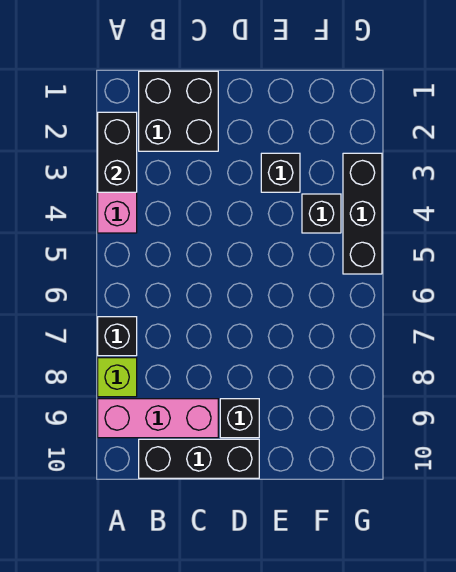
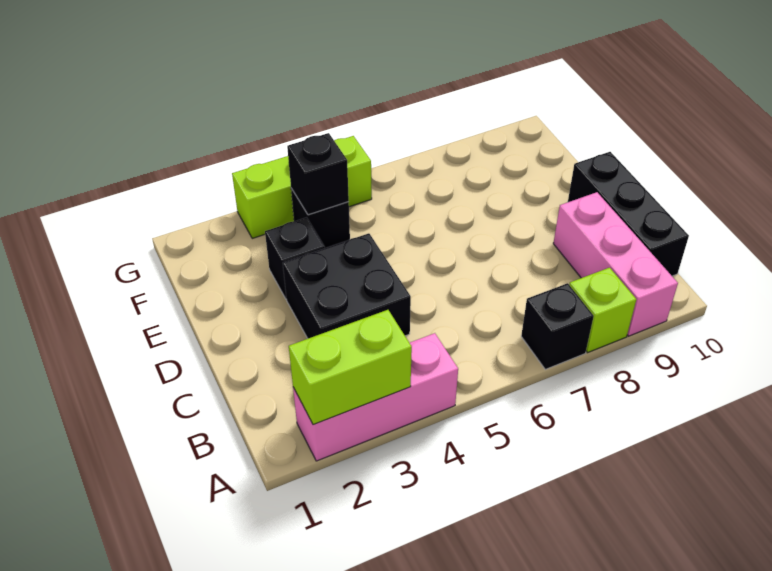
black 1x2 brick [98,112,137,192] -> lime 1x2 brick [289,310,412,424]
black 2x2 brick [139,71,218,151] -> black 2x2 brick moved to [283,233,411,338]
black 1x1 brick [220,399,259,438] -> black 1x1 brick moved to [287,133,349,215]
black 1x3 brick [343,153,382,274] -> lime 1x3 brick [232,136,372,238]

